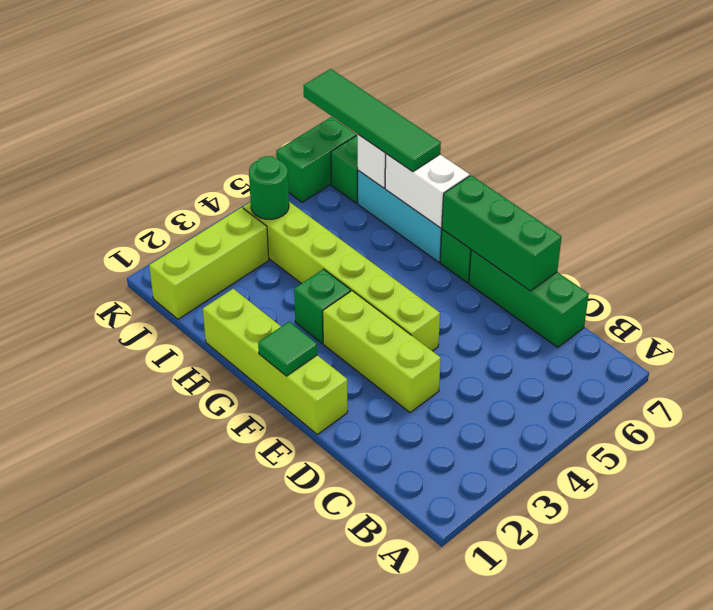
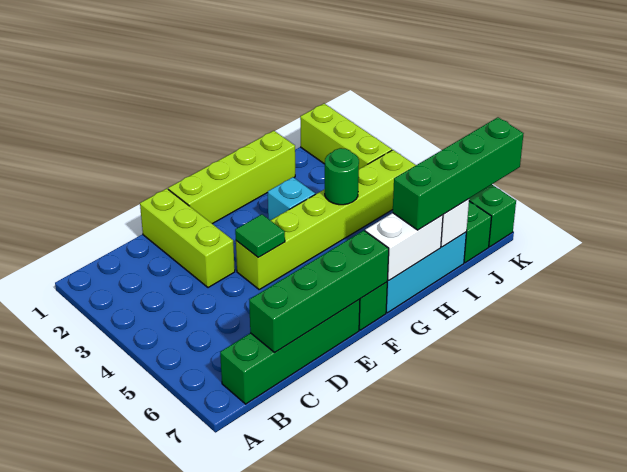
green 1x3 brick [469,250,589,348] -> green 1x4 brick [220,299,360,404]
lime 1x3 brick [323,291,441,412] -> lime 1x3 brick turned to [140,189,235,288]
green 1x3 brick [442,175,562,291] -> green 1x4 brick [249,230,389,352]
green 1x1 tile [258,322,317,376] -> green 1x1 tile moved to [235,214,285,257]
green 1x1 brick [294,269,351,343] -> cyan 1x1 brick [268,177,315,220]
green 1x4 tile [303,69,441,172] -> green 1x4 brick [393,117,524,230]
green 1x1 round brick [249,156,289,219] -> green 1x1 round brick moved to [325,148,359,205]

